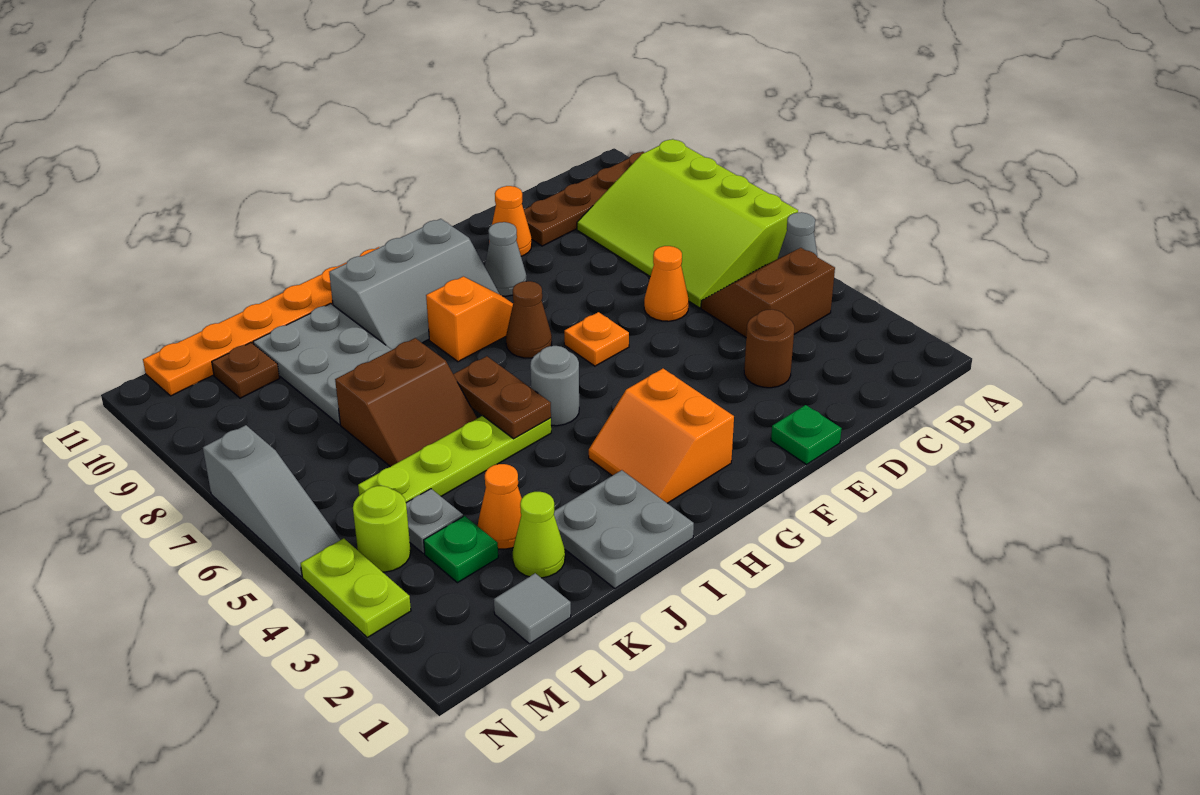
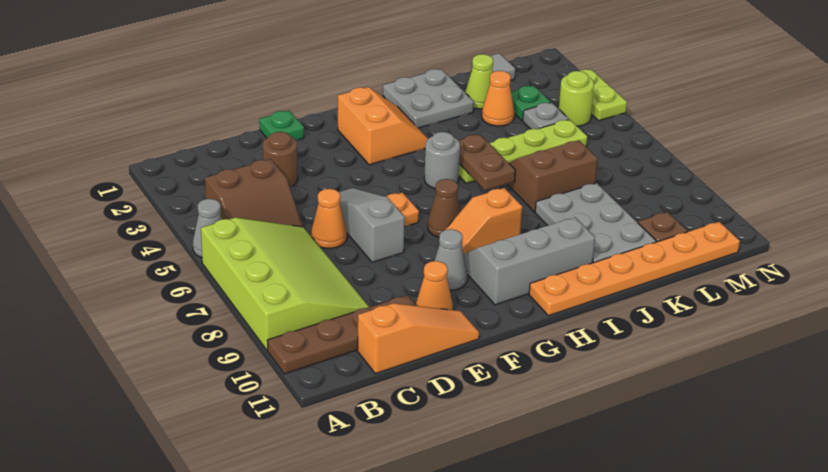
none -> orange 1x3 slope [358,303,479,374]
grey 1x3 slope [203,425,340,577] -> grey 1x3 slope moved to [339,188,405,262]

